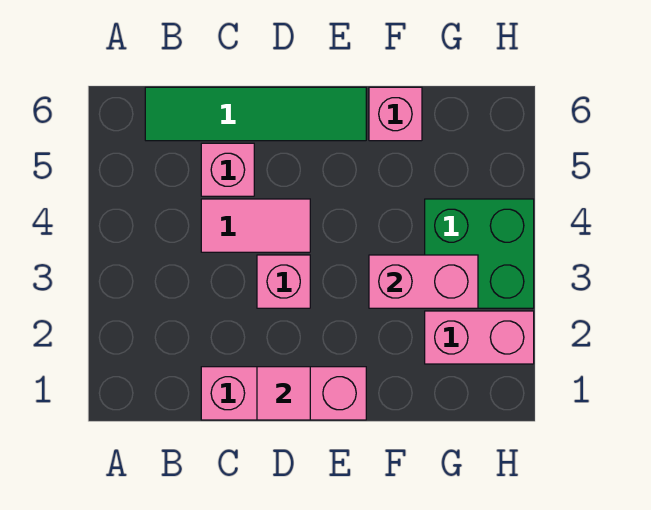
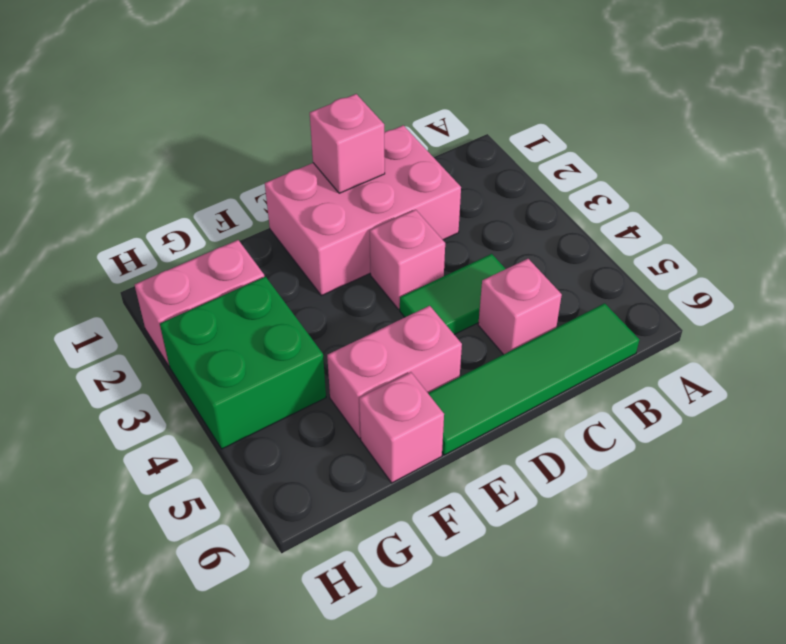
pink 1x3 brick [201,367,366,420] -> pink 2x3 brick [265,125,461,296]
pink 1x2 tile [201,199,310,252] -> green 1x2 tile [400,254,505,335]
pink 1x1 tile [257,367,310,420] -> pink 1x1 brick [310,94,385,193]
pink 1x2 brick [369,255,478,308] -> pink 1x2 brick moved to [327,306,462,438]

